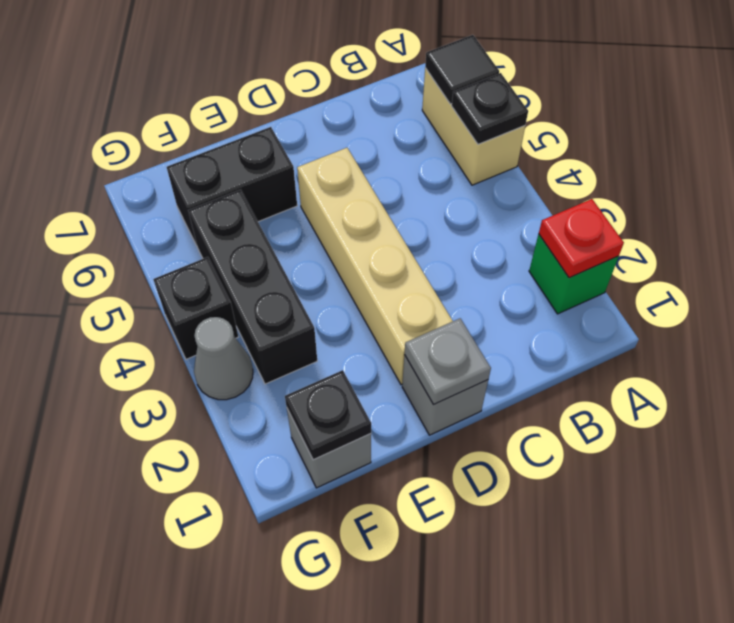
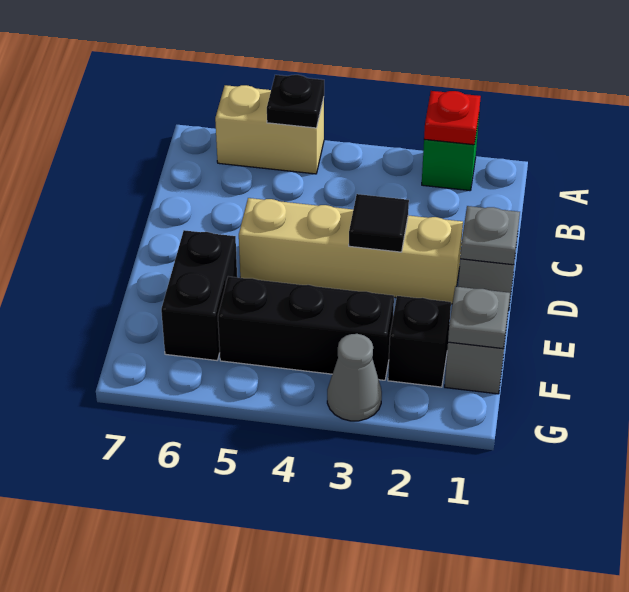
black 1x1 tile [425,35,499,104] -> black 1x1 tile moved to [349,194,409,252]
black 1x1 plate [285,370,371,460] -> grey 1x1 plate [448,287,510,349]
black 1x1 brick [153,257,238,359] -> black 1x1 brick moved to [388,296,451,387]

